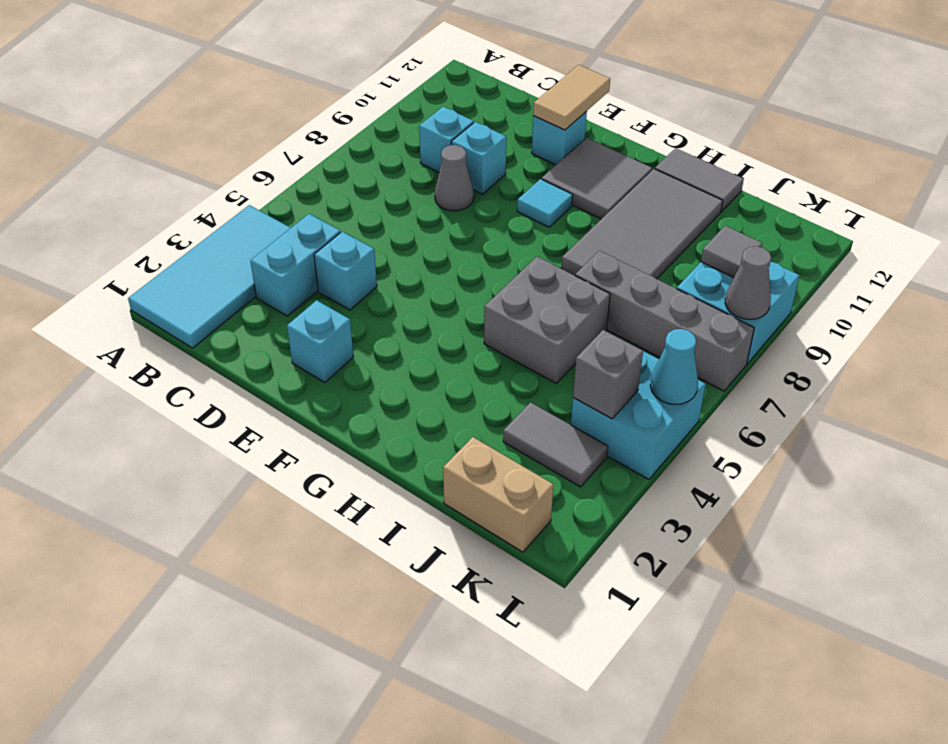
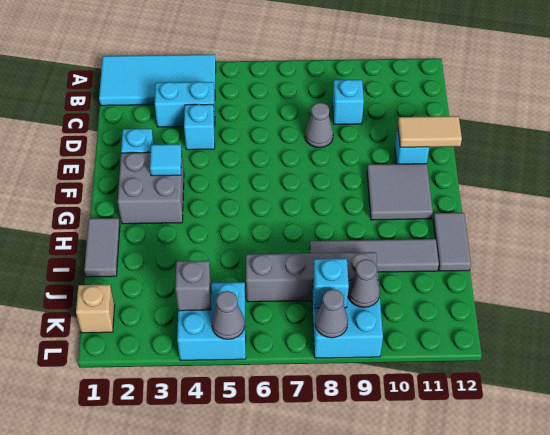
cyan 1x1 brick [451,122,506,194] -> cyan 1x1 brick moved to [313,259,349,308]
cyan 1x1 tile [517,179,573,227] -> cyan 1x1 tile moved to [150,144,182,176]
grey 2x2 brick [484,257,610,383] -> grey 2x2 brick moved to [118,153,184,224]
grey 2x4 tile [561,169,723,279] -> grey 1x4 tile [310,239,439,272]
grey 1x4 brick [575,251,754,391] -> grey 1x4 brick turned to [246,252,378,302]
tan 1x2 brick [443,437,553,552] -> tan 1x1 brick [76,285,115,333]
grey 1x2 tile [503,403,608,487] -> grey 1x2 tile moved to [84,218,120,277]
grey 1x1 tile [701,226,762,278] -> grey 1x1 cone [348,259,380,307]
cyan 1x1 cone [650,329,698,404] -> grey 1x1 cone [212,291,245,339]

